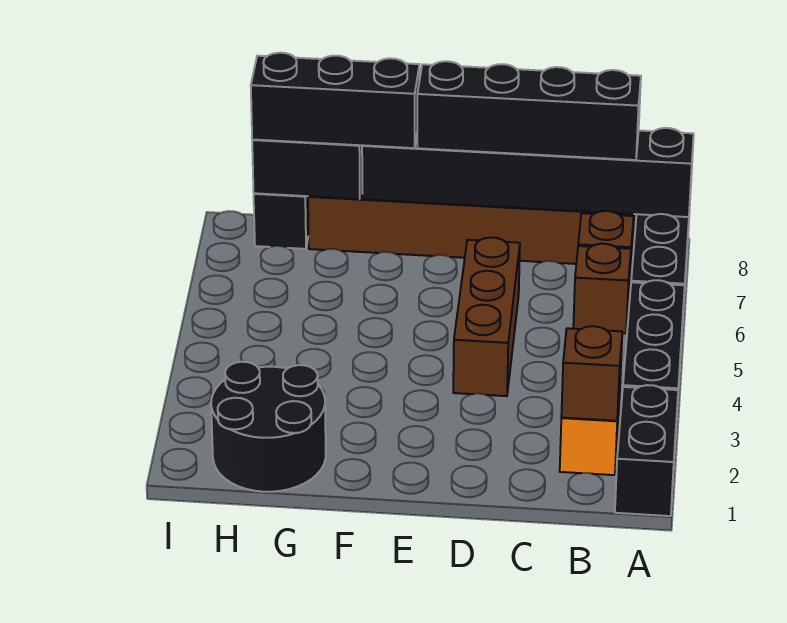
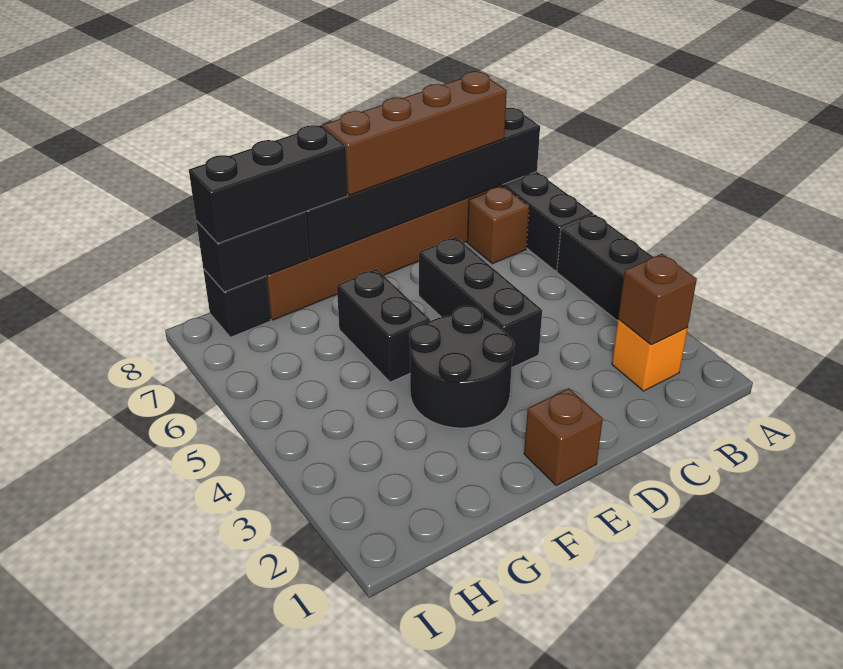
black 1x2 brick [615,385,678,516] -> black 1x2 brick moved to [337,269,430,382]
brown 1x1 brick [573,244,631,333] -> brown 1x1 brick moved to [524,388,603,486]
black 1x4 brick [417,61,641,160] -> brown 1x4 brick [323,71,507,195]
brown 1x3 brick [453,238,520,396] -> black 1x3 brick [419,237,542,367]
black 2x2 round brick [211,362,326,492] -> black 2x2 round brick moved to [409,306,515,428]

